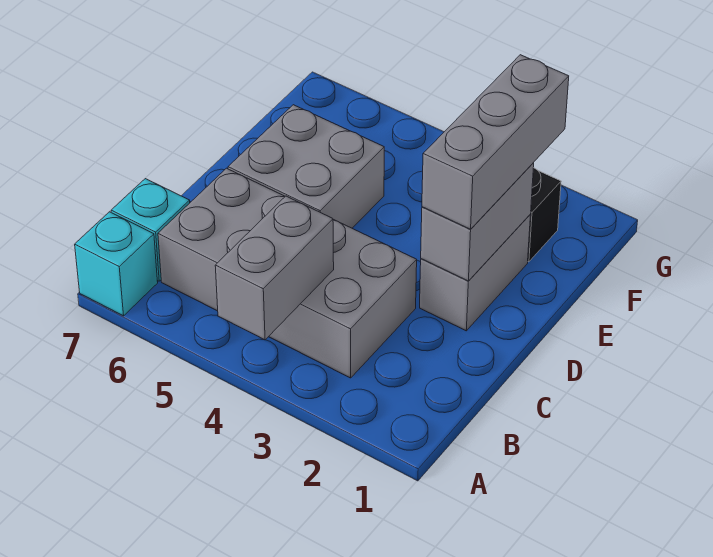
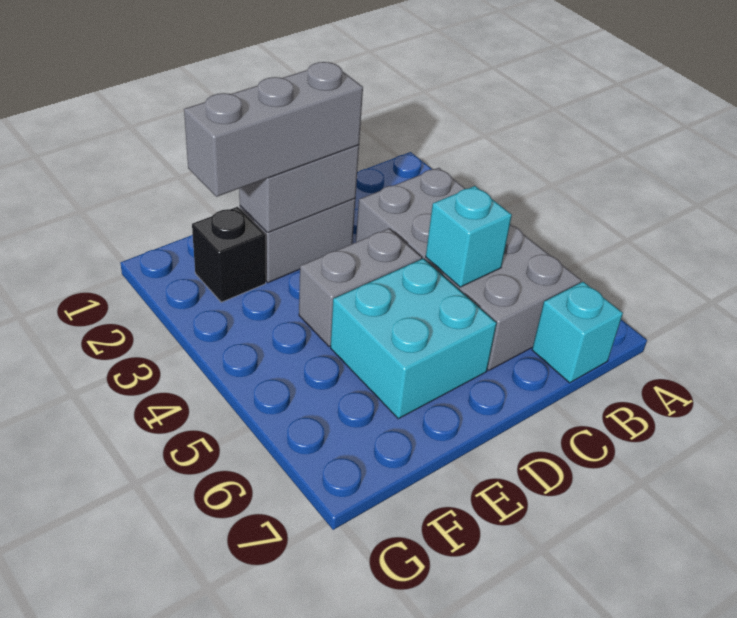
grey 1x2 brick [215,196,334,340] -> grey 1x2 brick moved to [299,229,422,346]
cyan 1x1 brick [75,212,158,316] -> cyan 1x1 brick moved to [426,186,512,287]
grey 2x2 brick [228,105,384,228] -> cyan 2x2 brick [331,259,497,419]

